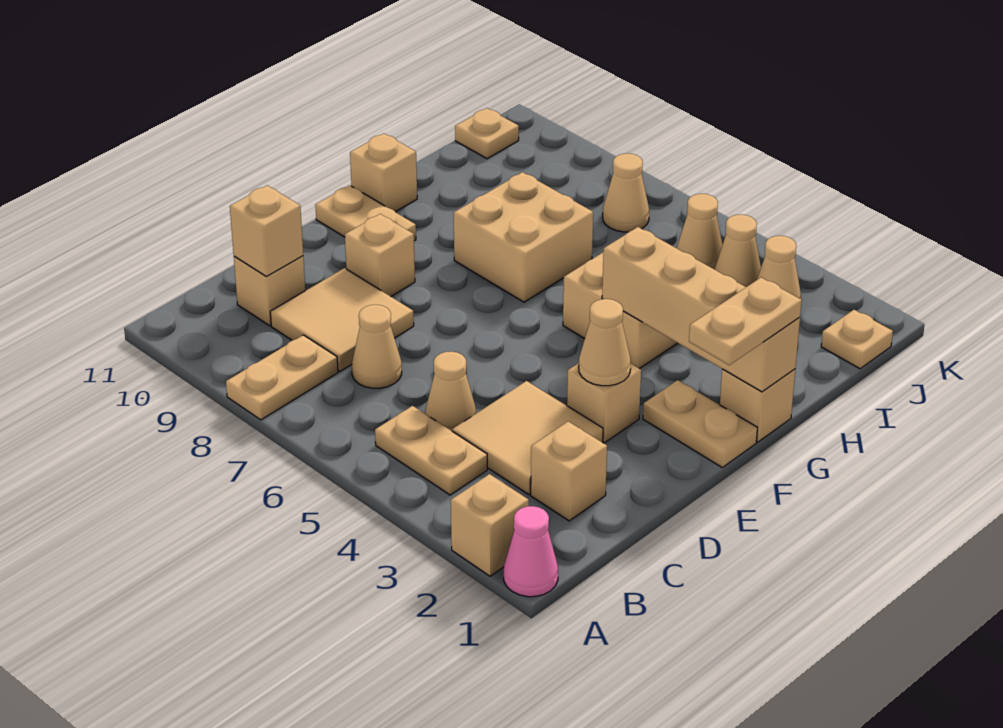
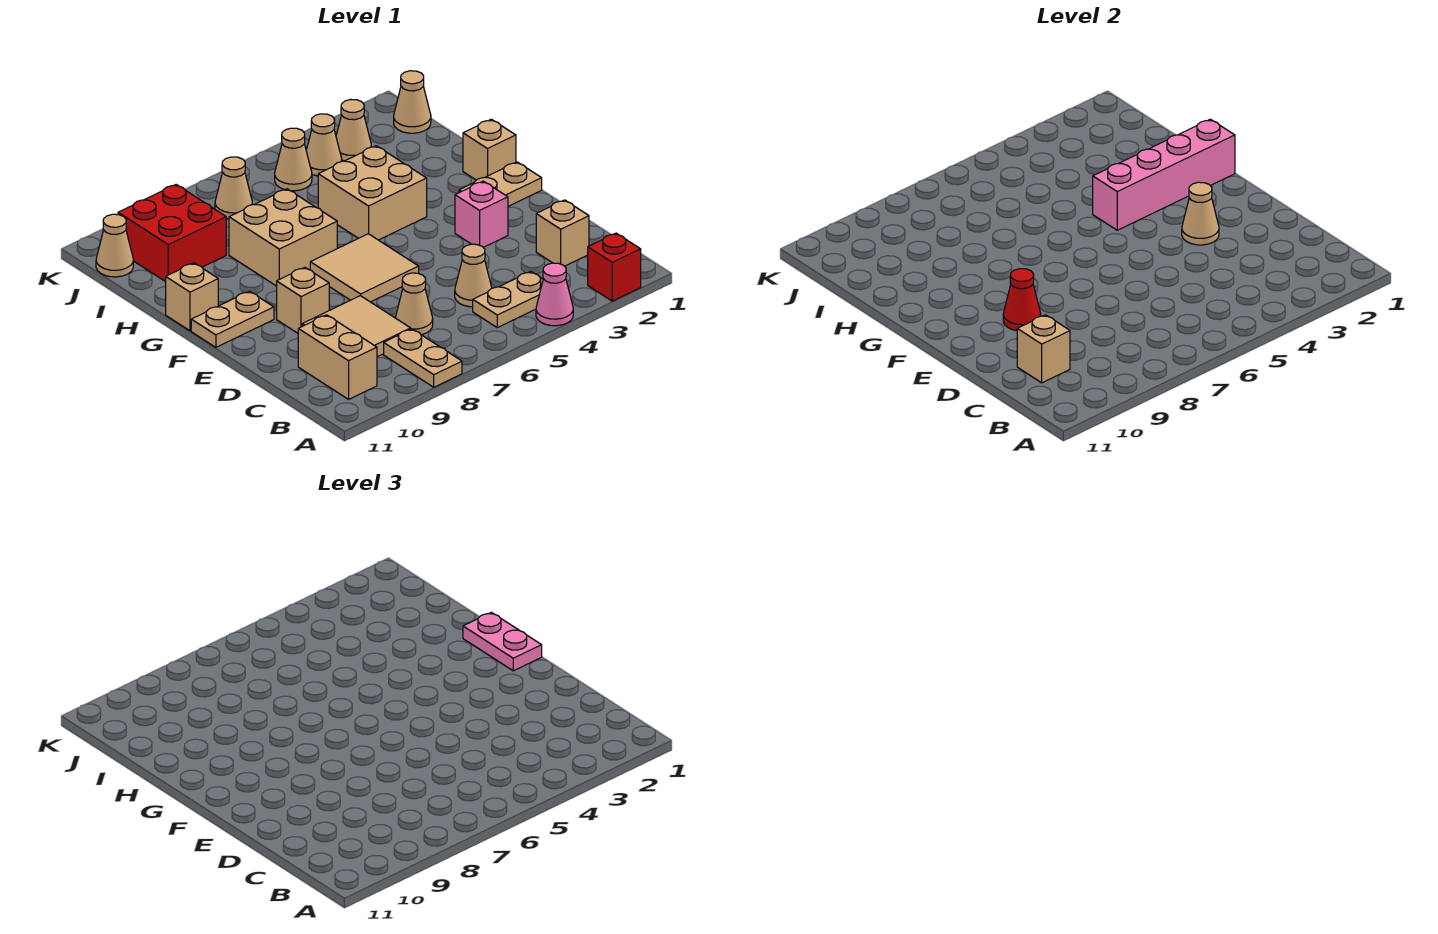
pink 1x1 cone [504,506,558,597] -> pink 1x1 cone moved to [536,263,573,326]
tan 1x1 brick [451,474,529,576] -> red 1x1 brick [588,233,641,301]
tan 2x2 tile [452,381,603,494] -> tan 2x2 tile moved to [310,234,419,302]
tan 1x1 brick [234,256,305,326] -> tan 1x2 brick [298,315,377,399]
tan 1x1 brick [567,363,641,443] -> pink 1x1 brick [455,181,508,247]
none -> red 1x1 cone [1003,269,1041,331]
tan 1x2 plate [689,278,802,365] -> pink 1x2 plate [463,612,542,671]
tan 1x4 brick [602,227,800,392] -> pink 1x4 brick [1093,119,1235,230]
none -> red 2x2 brick [118,185,226,282]
tan 1x1 plate [821,310,893,369] -> tan 1x1 cone [394,71,431,133]
tan 1x1 plate [455,108,519,159] -> tan 1x1 cone [96,214,133,277]

